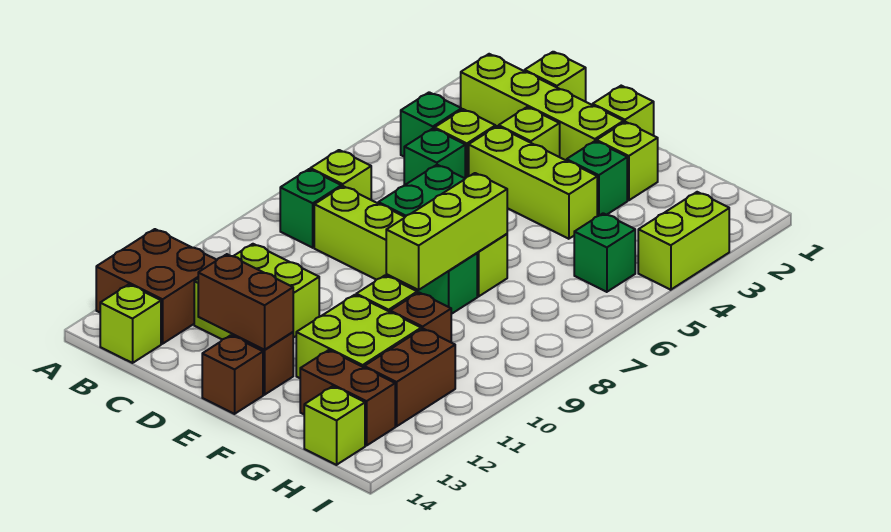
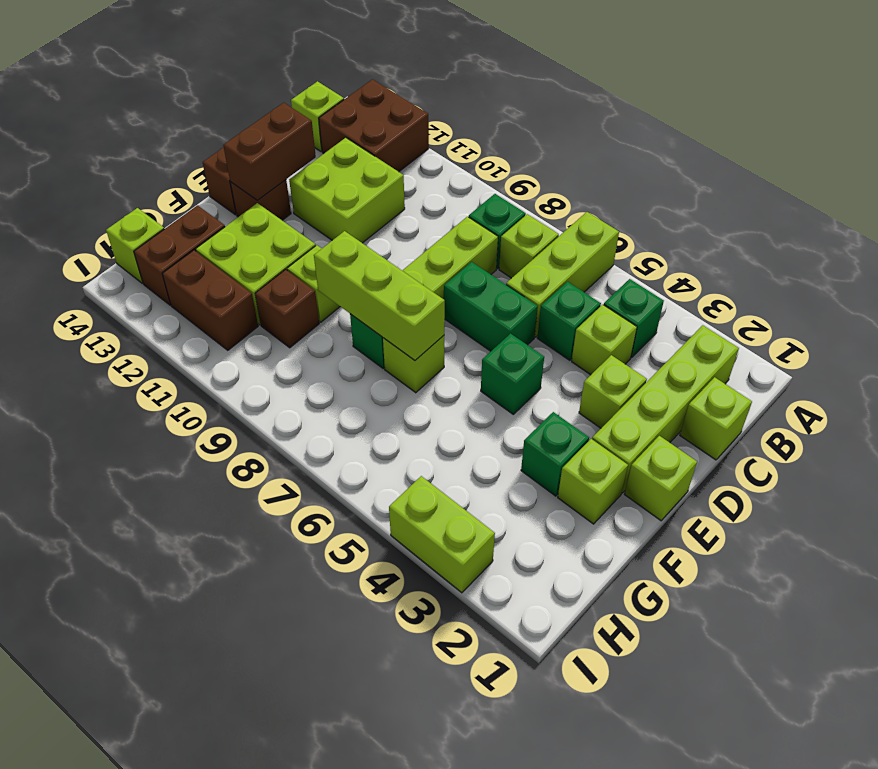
lime 1x3 brick [469,126,597,239] -> lime 1x3 brick moved to [506,212,619,337]
green 1x1 brick [574,213,635,292] -> green 1x1 brick moved to [481,334,544,414]

